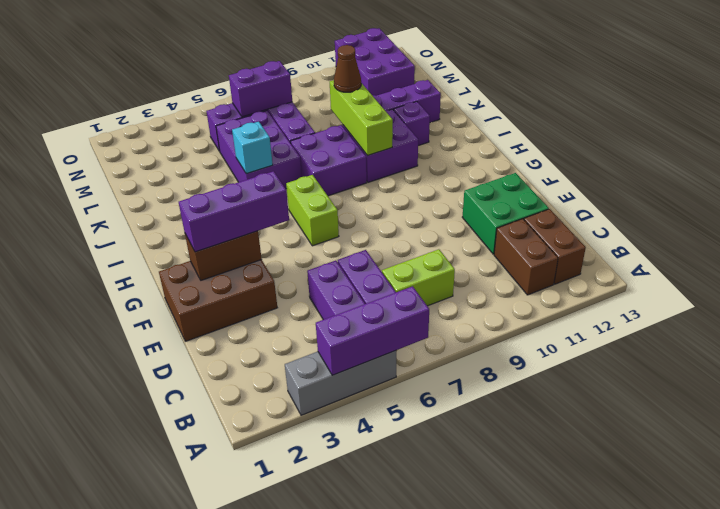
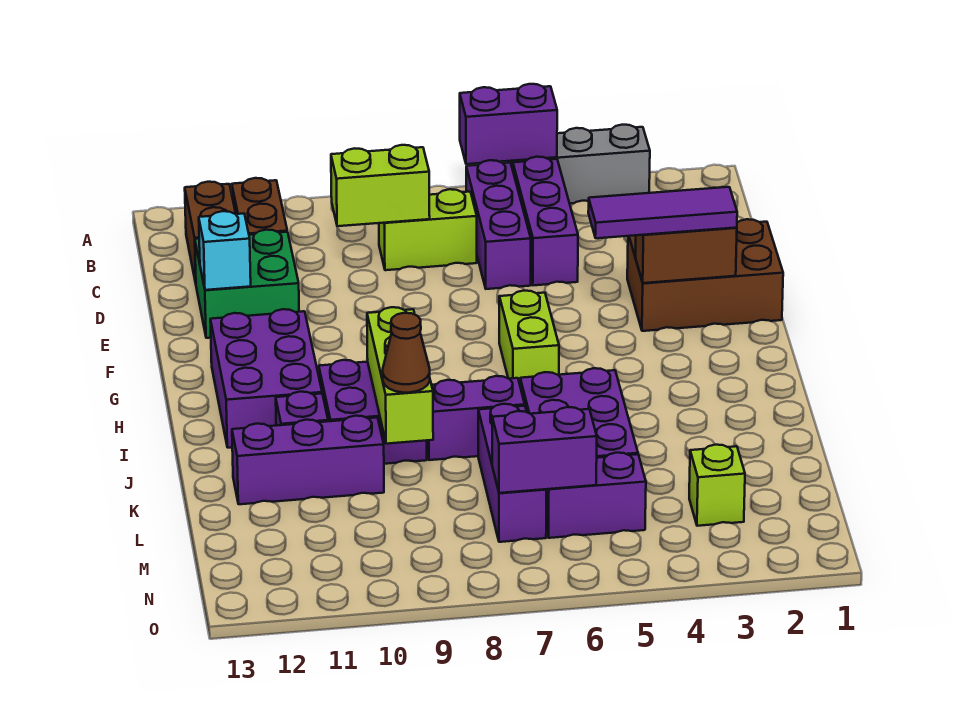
purple 1x3 brick [316,286,429,375] -> purple 1x2 brick [460,84,557,164]
none -> lime 1x2 brick [331,145,430,226]
purple 1x3 brick [179,171,289,252] -> purple 1x3 tile [588,187,737,238]
purple 2x2 brick [290,125,367,196] -> purple 1x2 brick [427,376,525,460]
cyan 1x1 brick [232,122,273,174] -> cyan 1x1 brick moved to [199,211,251,290]
none -> lime 1x1 brick [689,445,745,526]
purple 2x3 brick [335,28,415,96] -> purple 2x3 brick moved to [210,309,322,448]

